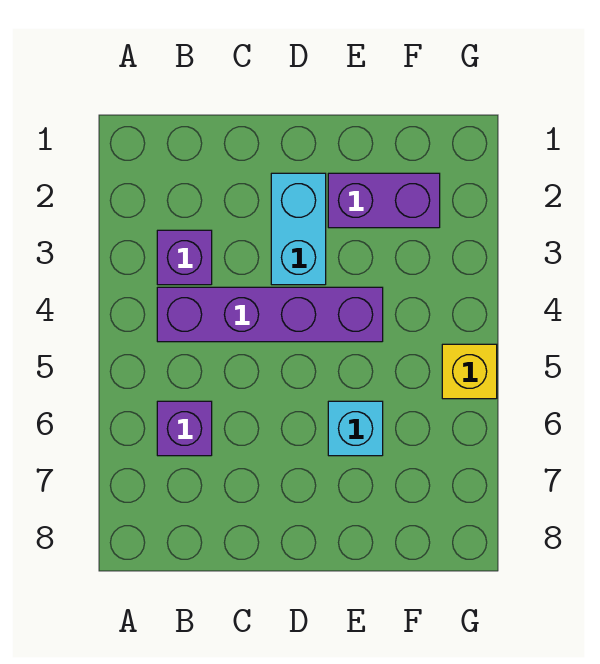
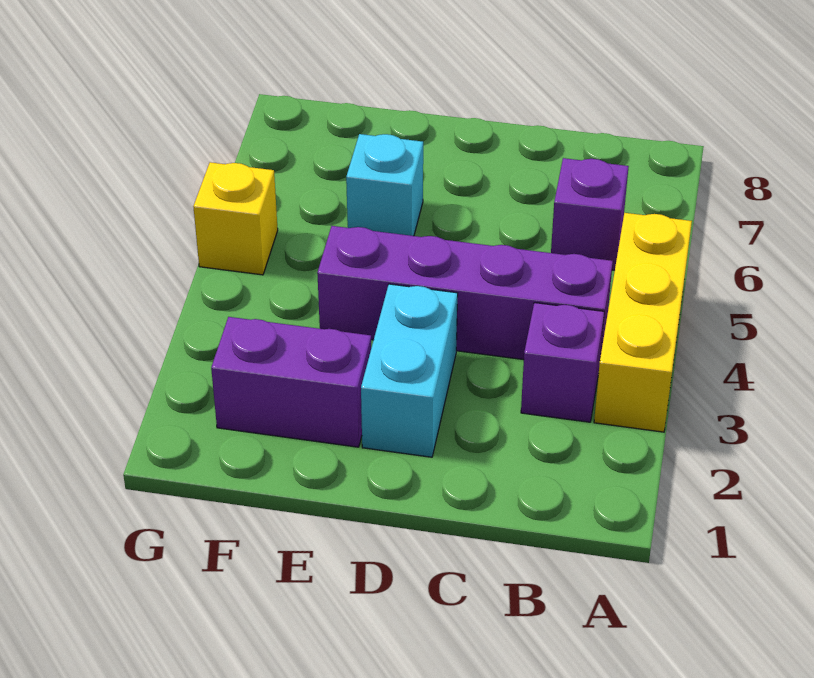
none -> yellow 1x3 brick [594,213,692,432]

